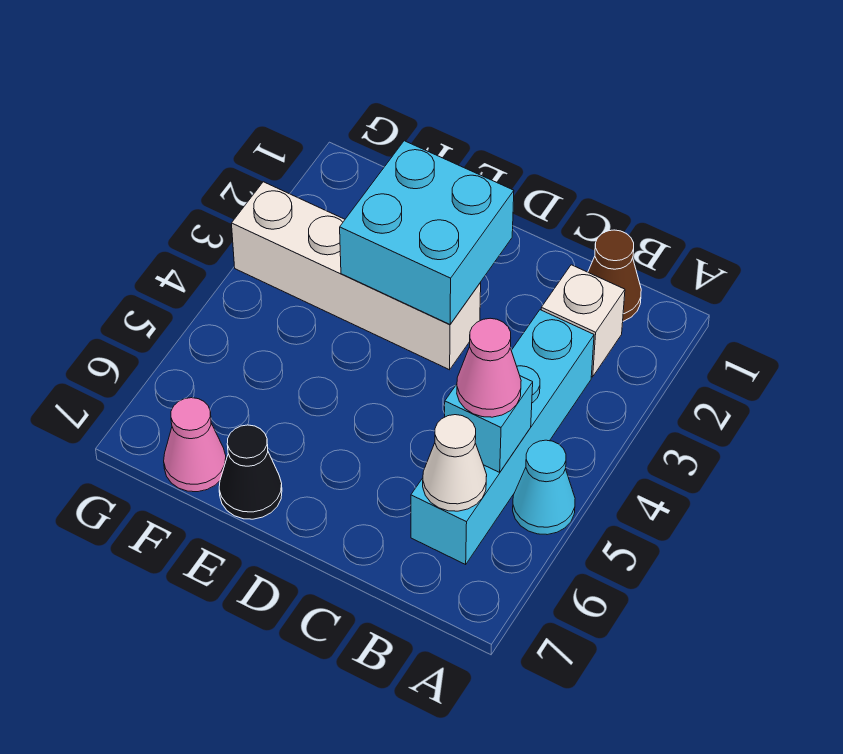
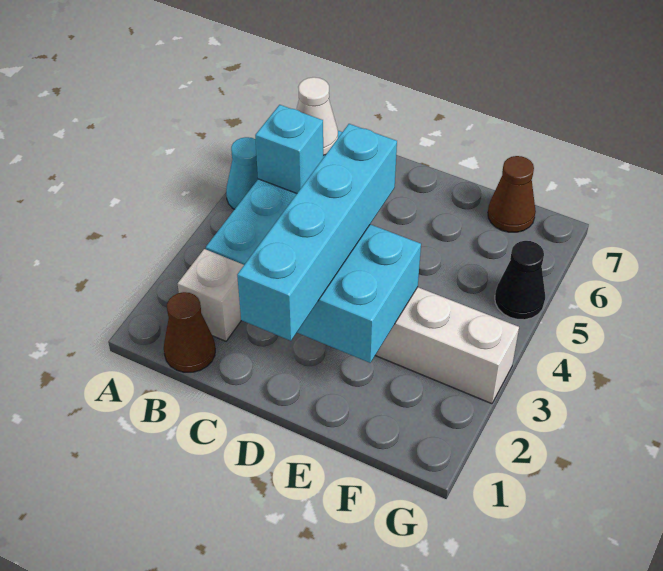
pink 1x1 cone [457,318,521,417] -> none
none -> cyan 1x4 brick [237,124,397,341]
black 1x1 cone [219,425,282,519] -> black 1x1 cone moved to [495,241,545,320]
pink 1x1 cone [164,398,226,492] -> brown 1x1 cone [488,156,536,232]

